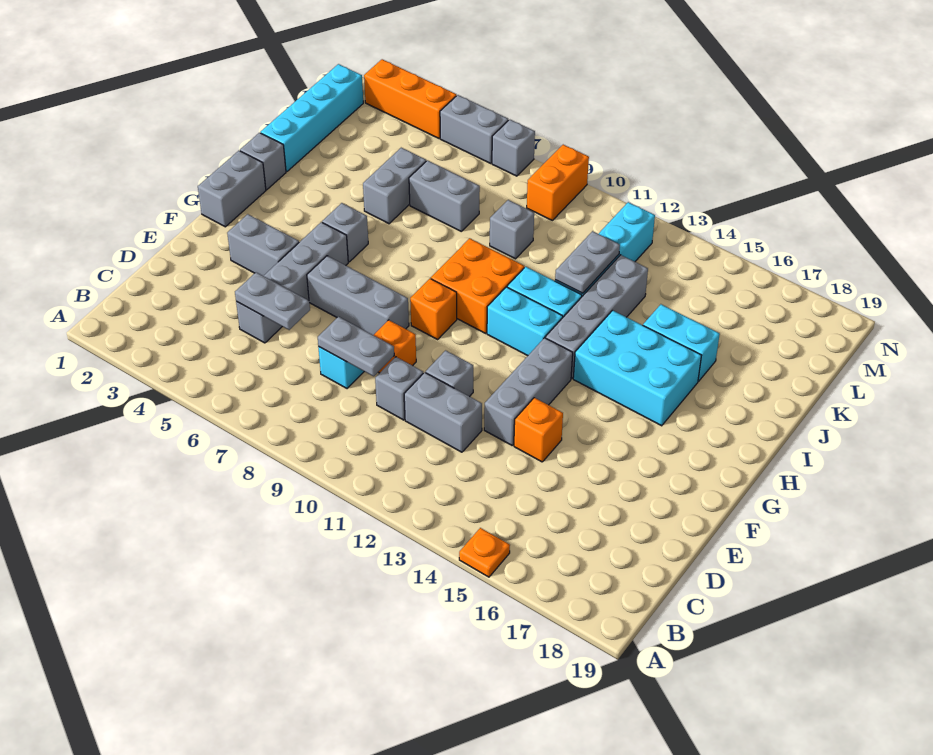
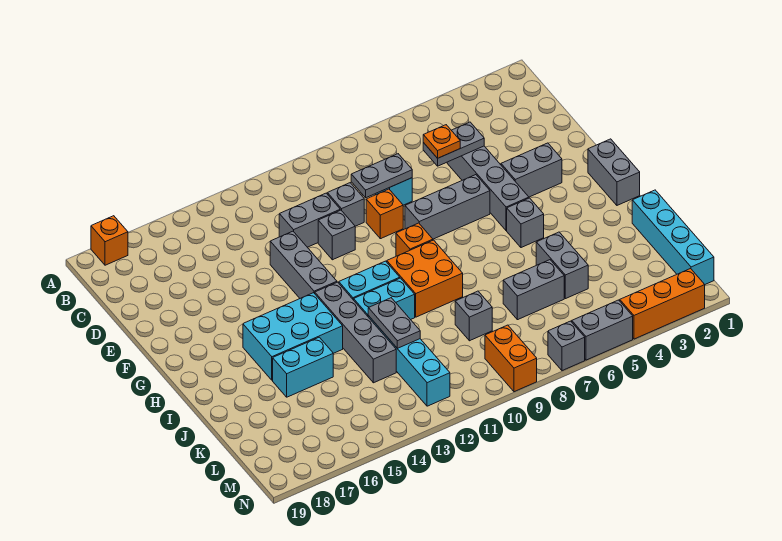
orange 1x1 plate [459,528,510,577] -> orange 1x1 plate moved to [423,125,460,158]
orange 1x1 brick [514,398,563,462] -> orange 1x1 brick moved to [91,216,128,265]
grey 1x1 brick [240,133,286,190] -> none

